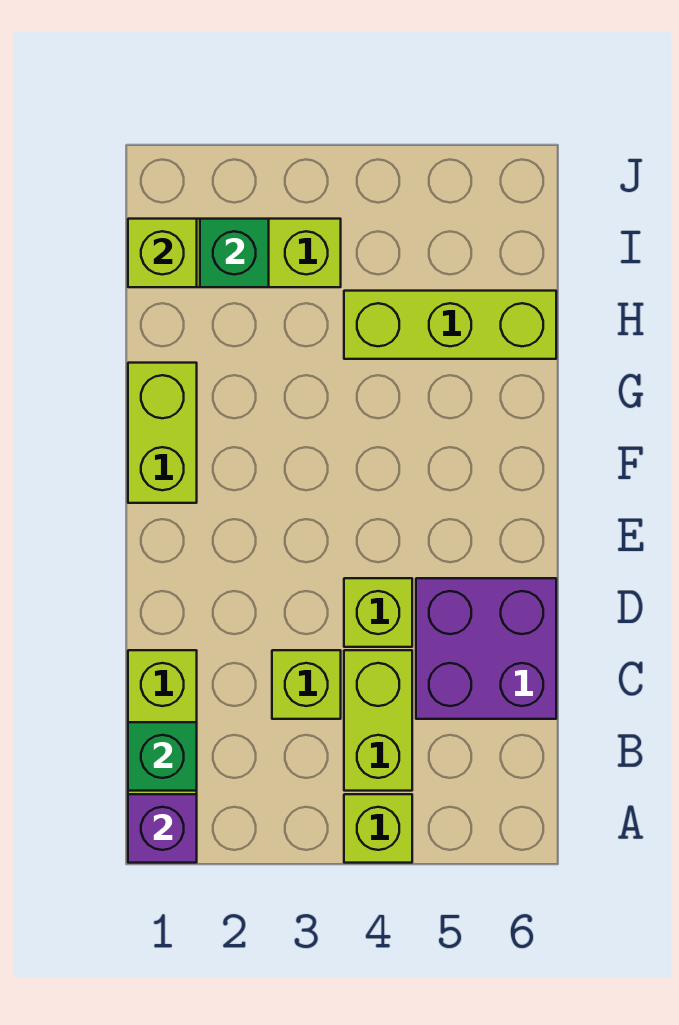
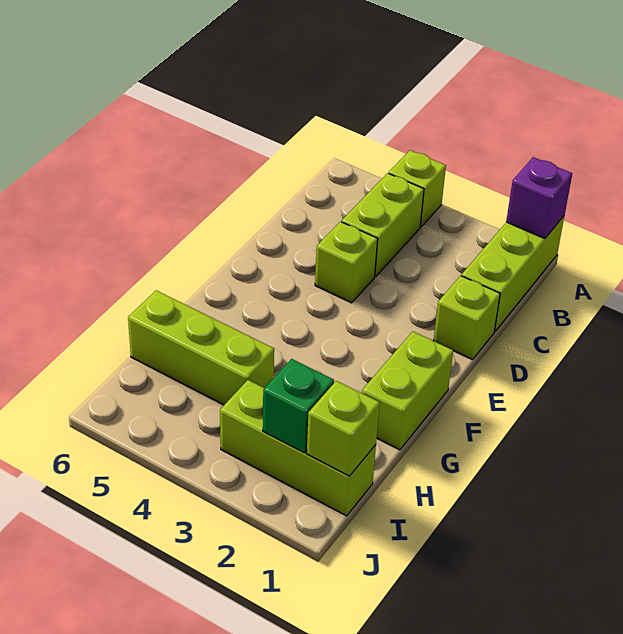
green 1x1 brick [128,722,197,791] -> none
lime 1x1 brick [272,650,341,719] -> lime 1x1 brick moved to [434,276,500,360]
purple 2x2 brick [416,578,556,719] -> none

